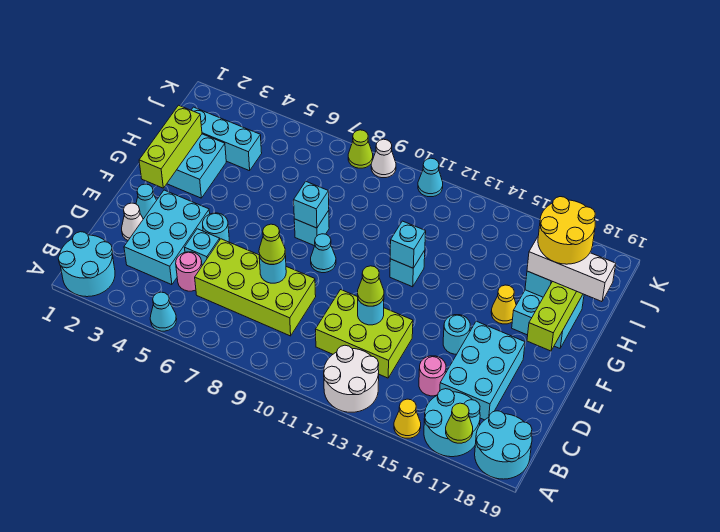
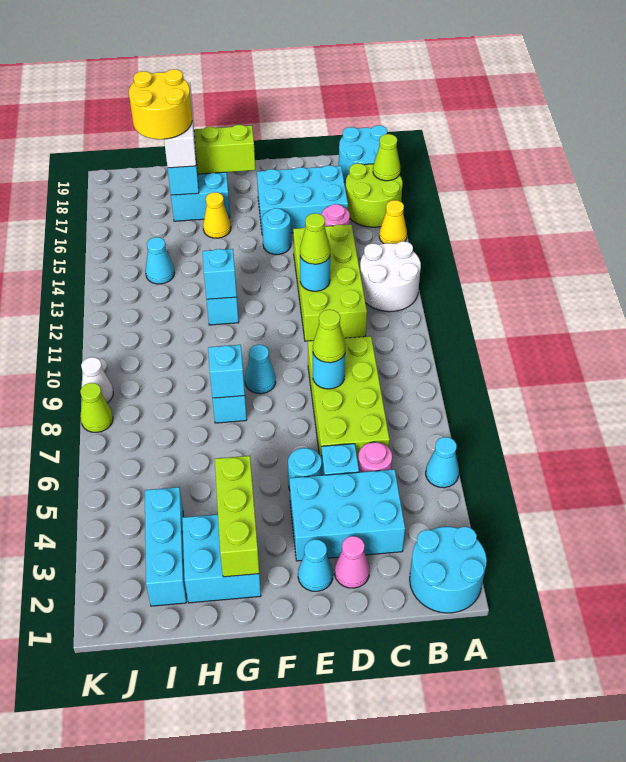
cyan 2x2 round brick [424,389,480,457] -> lime 2x2 round brick [346,163,403,227]
lime 2x3 brick [315,290,413,378] -> lime 2x4 brick [293,225,367,341]
white 1x1 cone [122,203,143,240] -> pink 1x1 cone [335,536,370,588]
lime 1x3 brick [139,105,202,188] -> lime 1x3 brick turned to [215,456,259,577]
cyan 1x1 cone [418,158,443,197] -> cyan 1x1 cone moved to [145,237,175,284]

